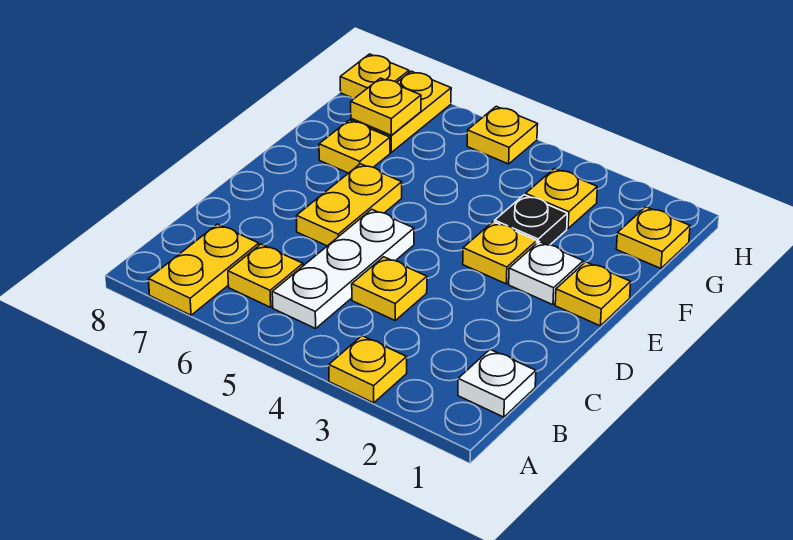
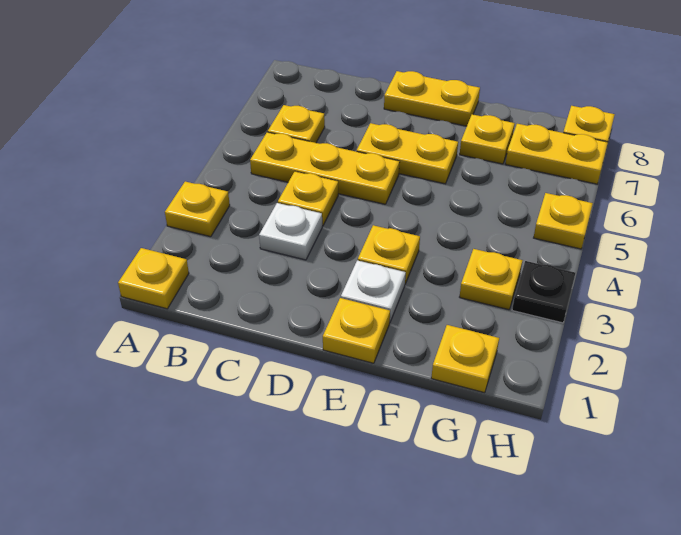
yellow 1x2 plate [148,224,259,315] -> yellow 1x2 plate moved to [384,71,480,126]
white 1x1 plate [458,350,536,417] -> white 1x1 plate moved to [259,203,322,260]
white 1x3 plate [272,209,414,328] -> yellow 1x3 plate [250,132,400,204]
black 1x1 plate [495,195,567,245] -> black 1x1 plate moved to [512,261,575,323]
yellow 1x1 plate [351,78,421,135] -> yellow 1x1 plate moved to [118,248,189,309]

